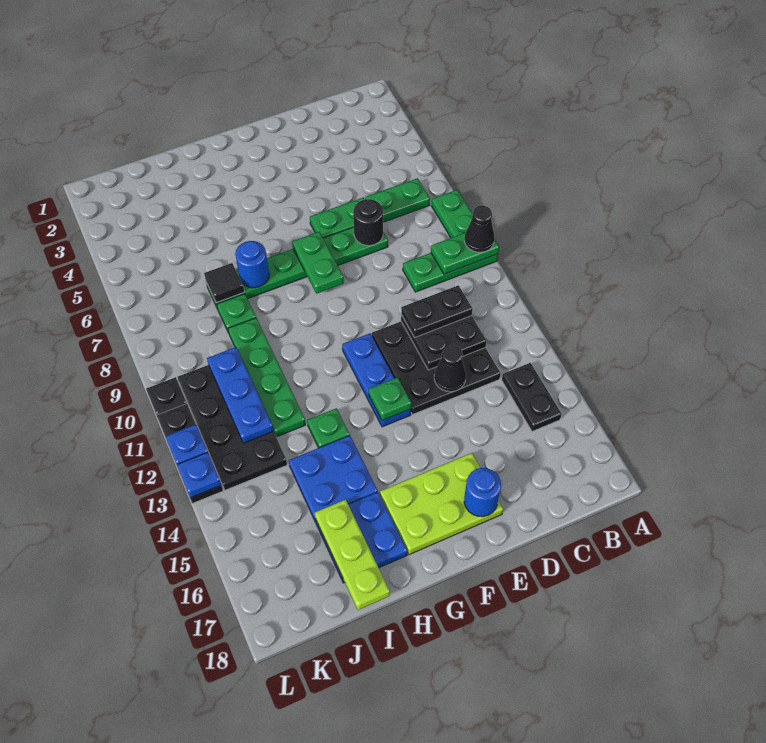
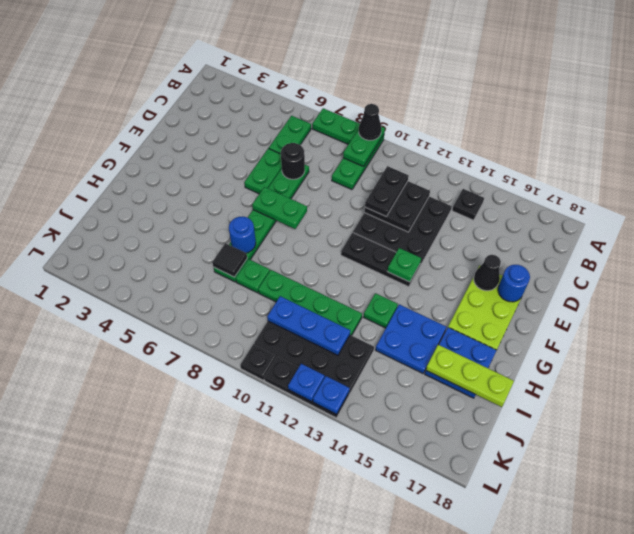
black 1x2 plate [502,363,562,431] -> black 1x1 plate [452,189,484,220]
black 1x1 cone [434,345,466,392] -> black 1x1 cone moved to [474,255,501,291]
blue 1x3 plate [342,333,411,427] -> black 1x3 plate [341,232,420,287]

